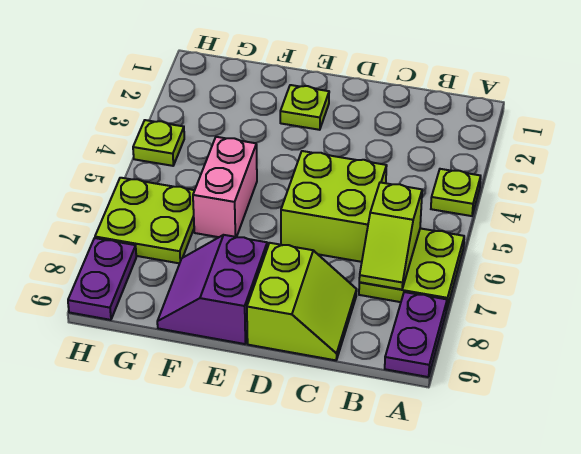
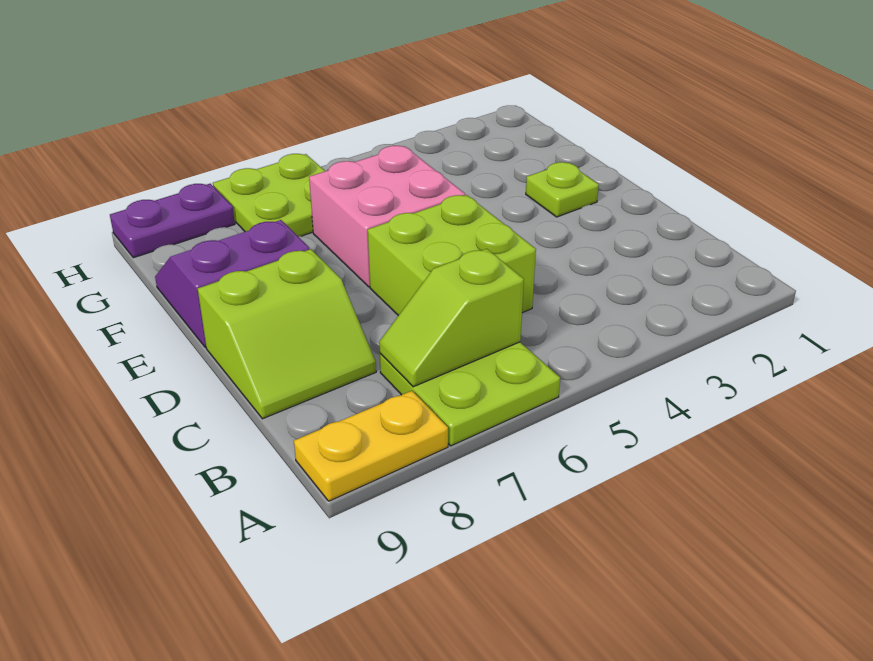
lime 1x1 plate [431,169,481,216] -> none
purple 1x2 plate [385,292,447,377] -> yellow 1x2 plate [294,391,448,501]
pink 1x2 brick [193,137,257,237] -> pink 2x2 brick [309,146,465,287]
lime 1x1 plate [133,120,184,166] -> none

